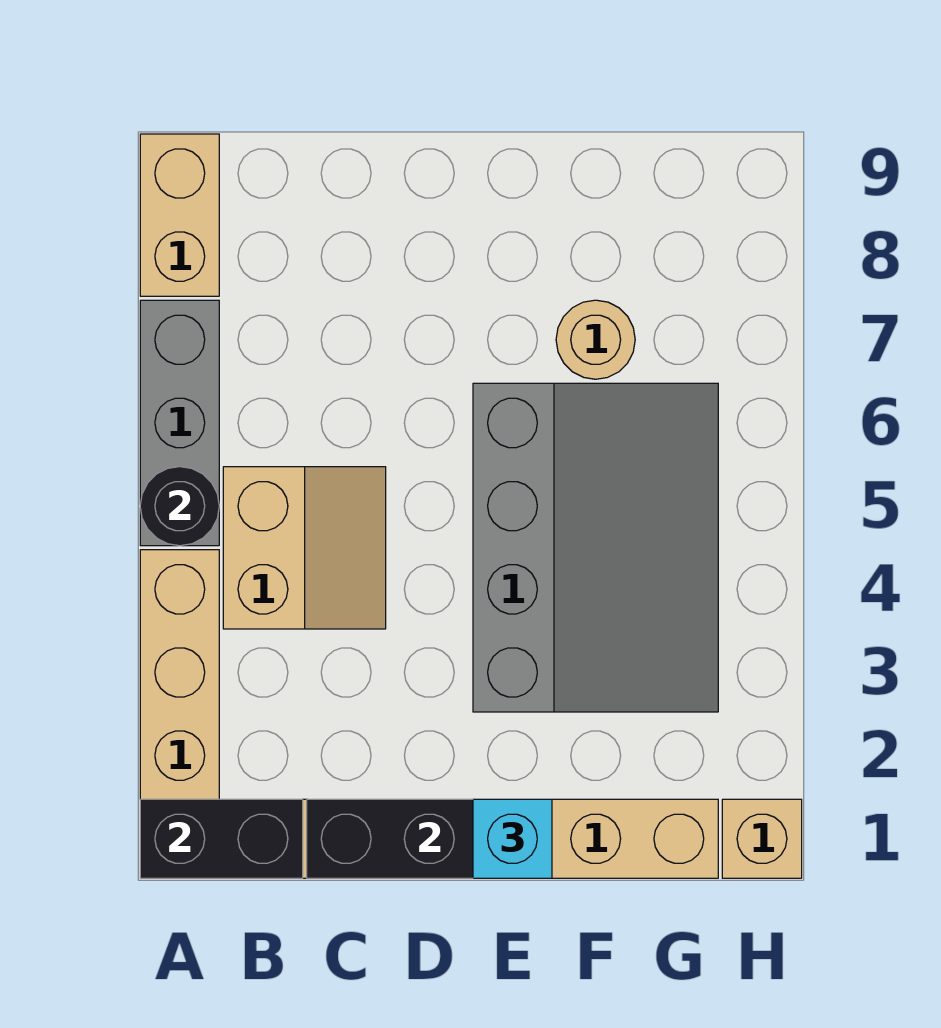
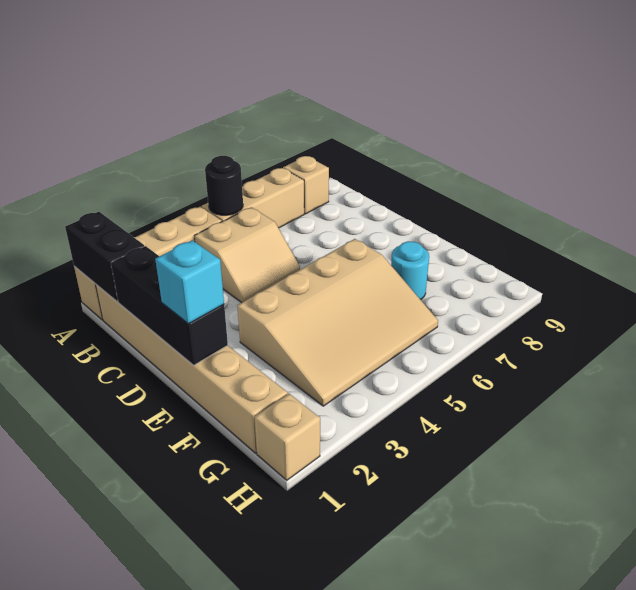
grey 1x3 brick [140,300,219,546] -> tan 1x3 brick [202,168,304,228]
tan 1x2 brick [140,134,219,296] -> tan 1x1 brick [283,156,329,214]
grey 3x4 slope [473,383,718,712] -> tan 3x4 slope [237,239,438,406]
tan 1x1 round brick [556,300,635,379] -> cyan 1x1 round brick [391,241,429,300]

